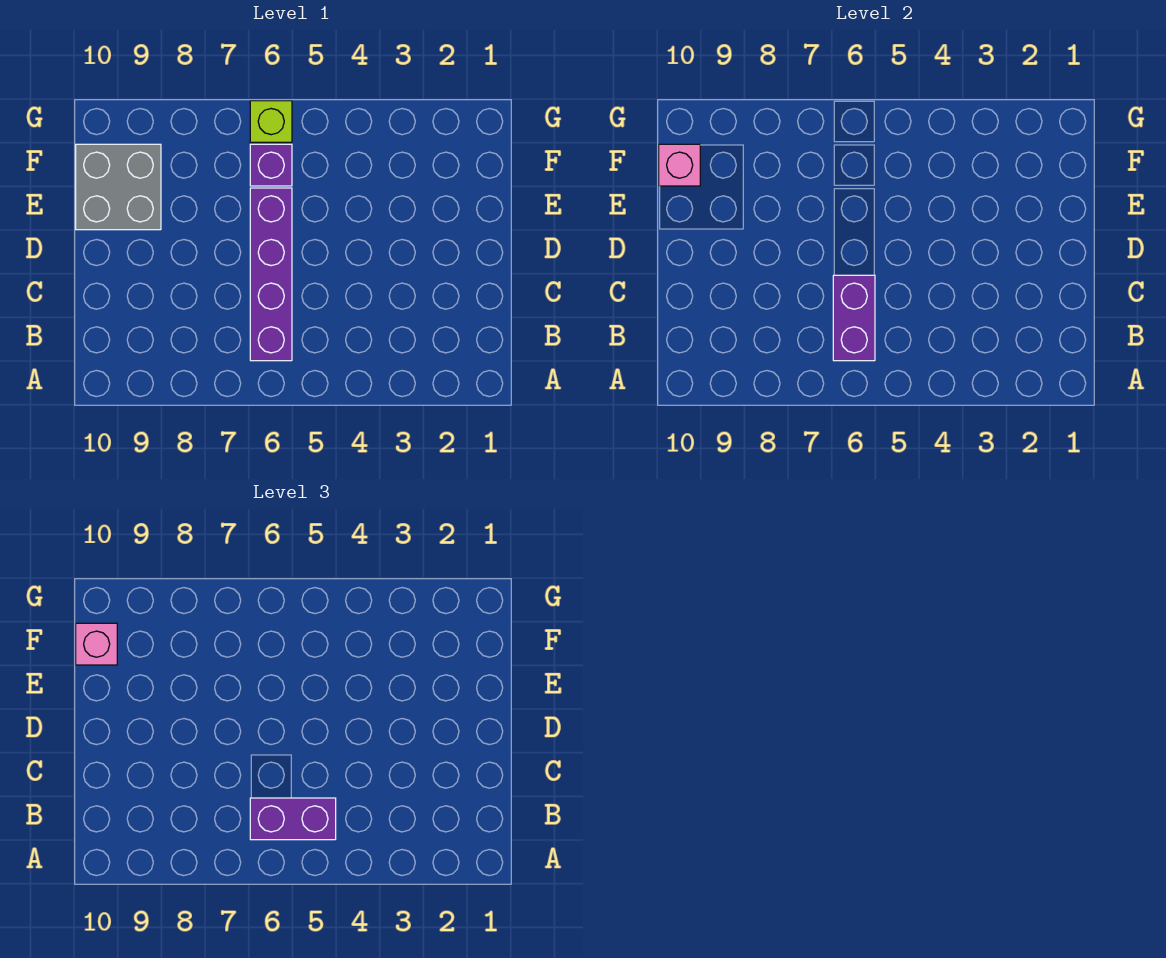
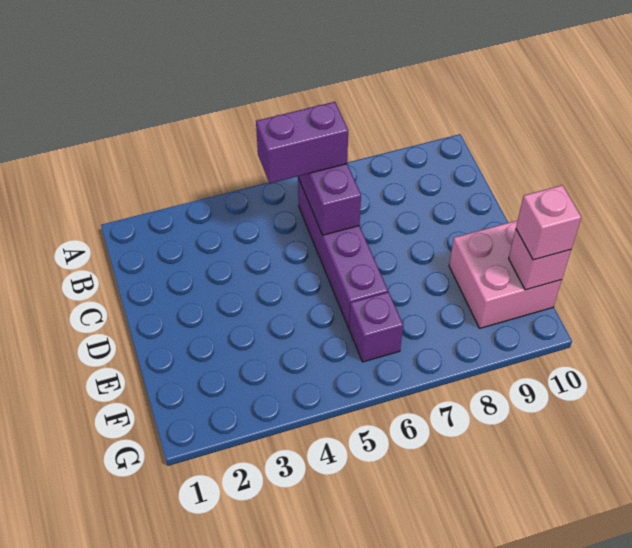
grey 2x2 brick [76,144,161,230] -> pink 2x2 brick [449,220,562,328]
lime 1x1 brick [250,101,292,142] -> none

